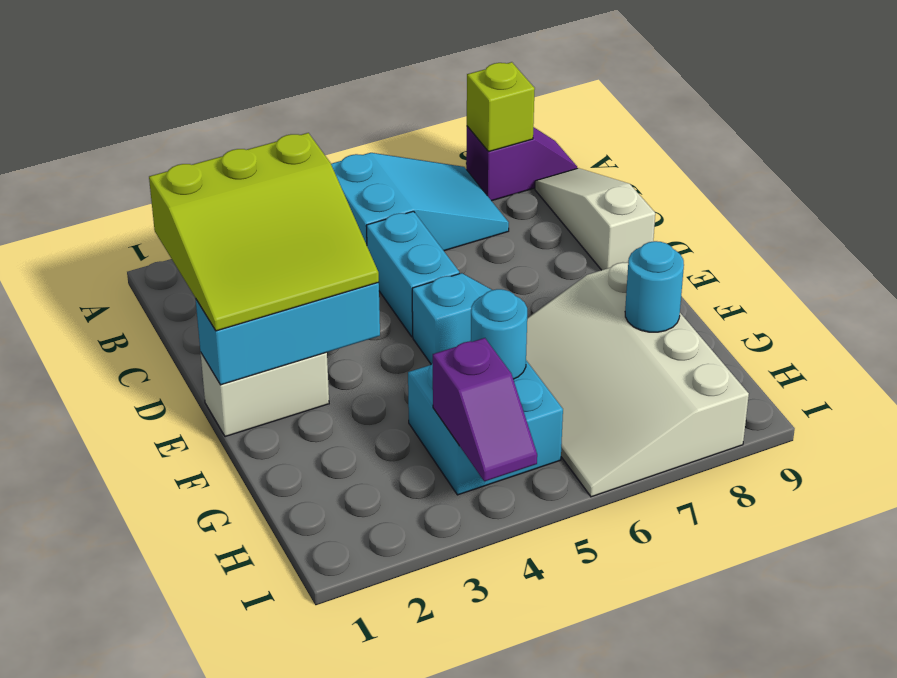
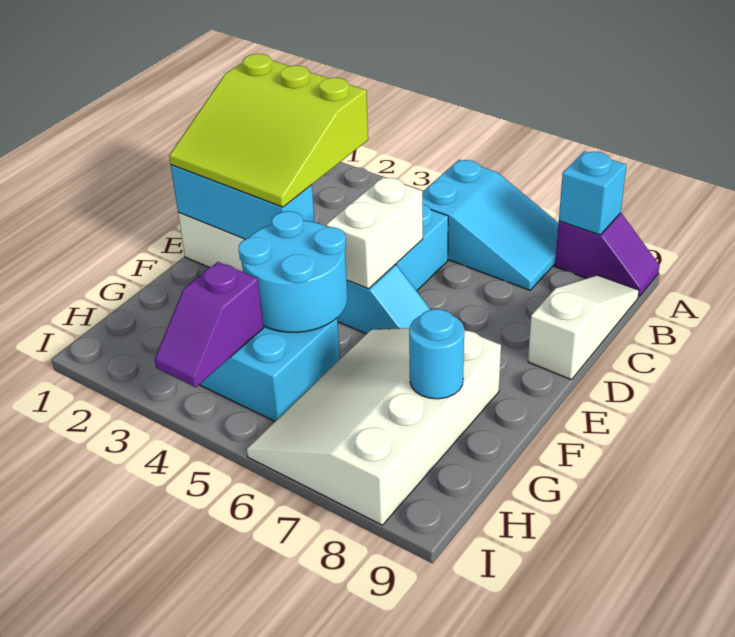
lime 1x1 brick [467,62,535,152] -> cyan 1x1 brick [559,151,626,235]
none -> white 1x2 brick [326,177,423,289]
cyan 1x1 round brick [471,289,527,379] -> cyan 2x2 round brick [239,211,348,332]

